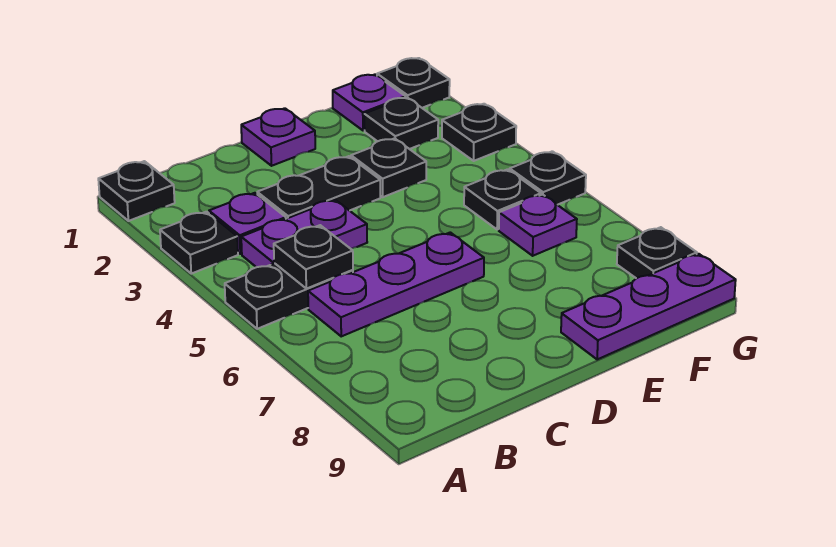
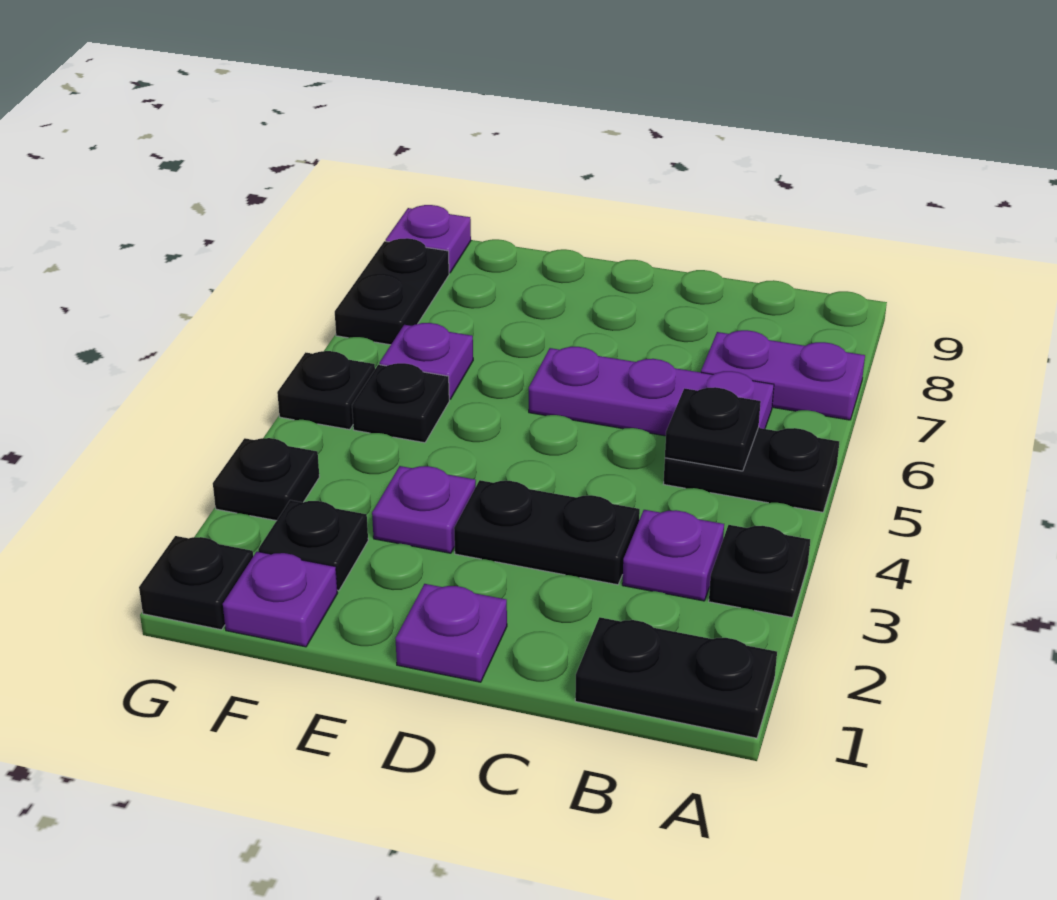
black 1x1 plate [98,161,175,221] -> black 1x2 plate [575,617,777,738]
purple 1x2 plate [241,200,367,267] -> purple 1x2 plate moved to [701,330,865,420]
black 1x1 plate [351,138,426,197] -> purple 1x1 plate [372,466,476,553]
purple 1x3 plate [561,254,736,360] -> purple 1x1 plate [386,205,471,273]
black 1x1 plate [617,227,697,278] -> black 1x2 plate [335,238,449,345]

